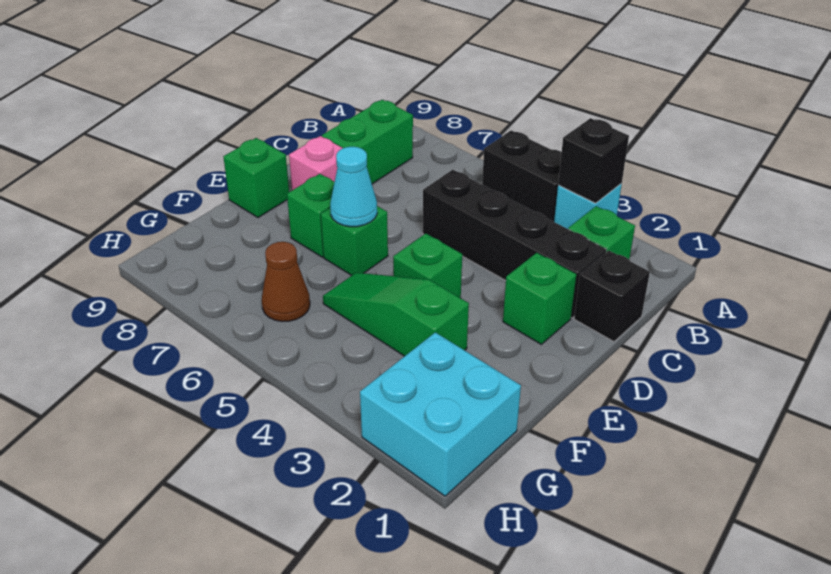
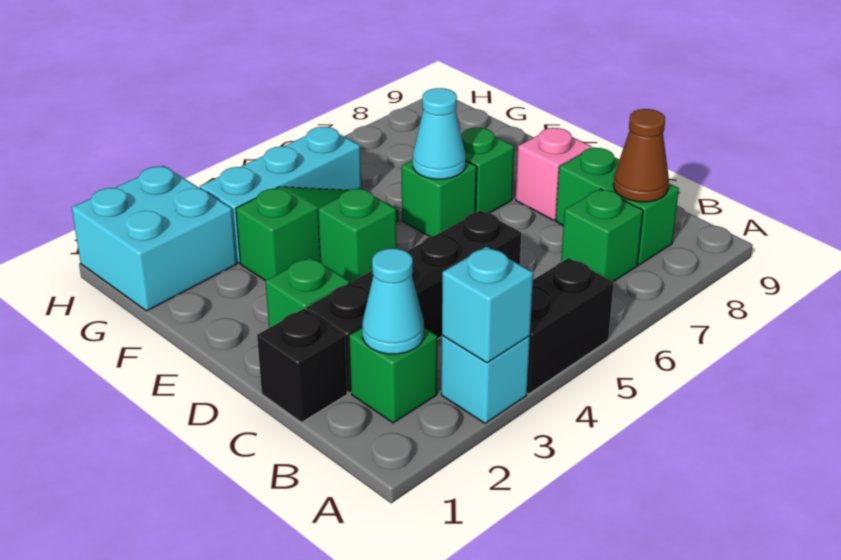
black 1x1 brick [558,118,629,203] -> cyan 1x1 brick [442,246,533,363]
none -> cyan 1x1 cone [362,248,424,354]
green 1x1 brick [223,138,289,218] -> green 1x1 brick moved to [561,189,643,282]
none -> cyan 1x3 brick [200,127,361,263]
brown 1x1 cone [262,242,310,321] -> brown 1x1 cone moved to [613,109,669,202]

